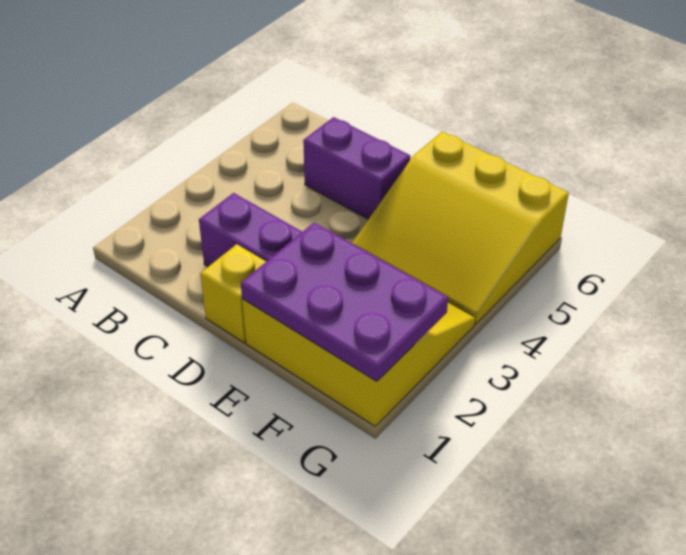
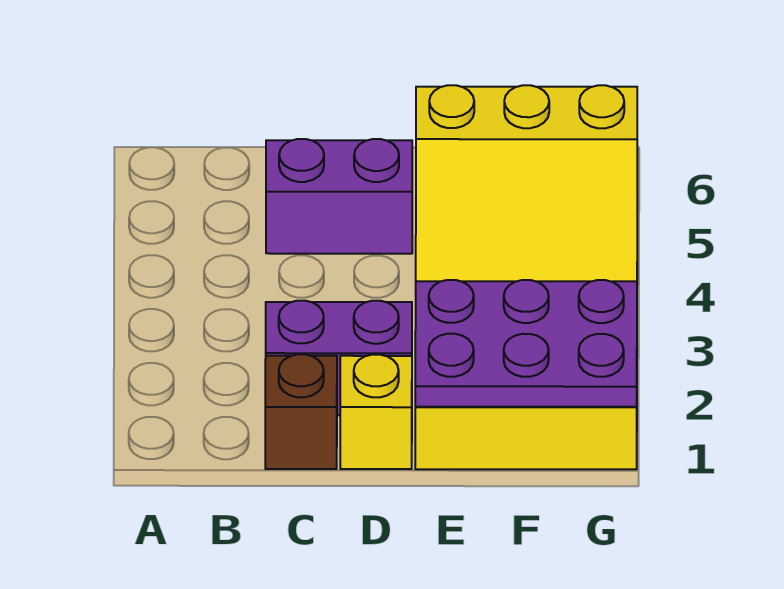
none -> brown 1x1 brick [265,354,337,469]

